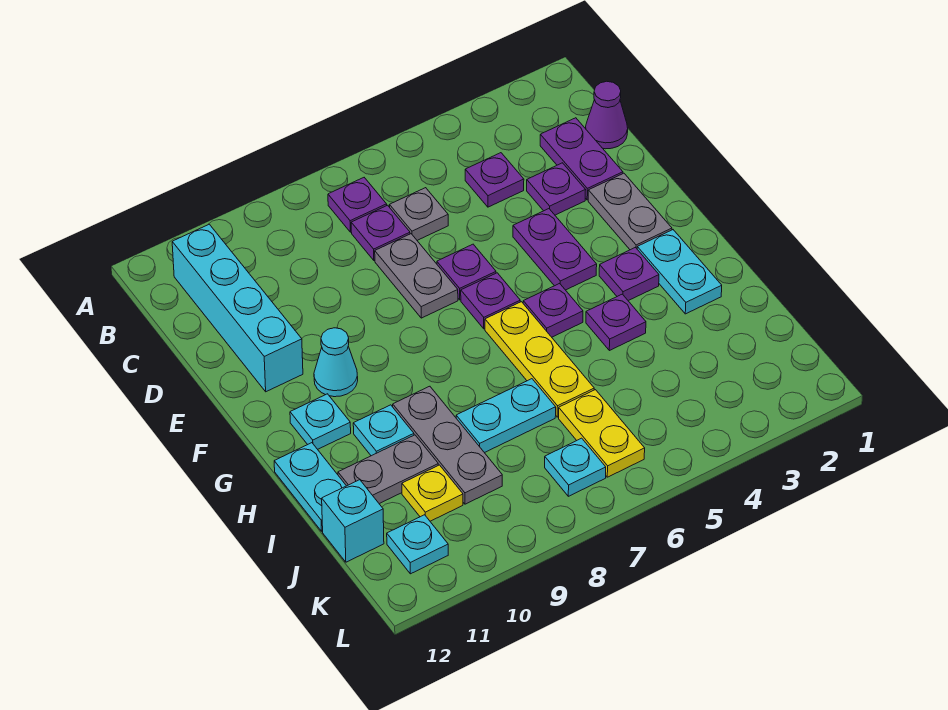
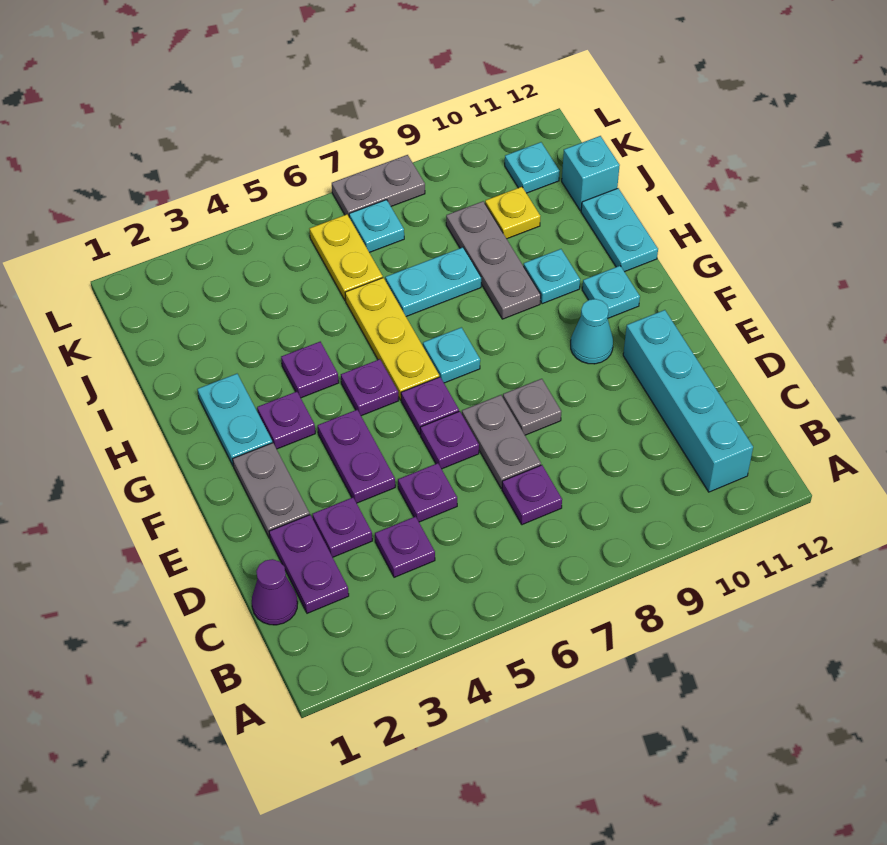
purple 1x1 plate [328,178,387,232] -> purple 1x1 plate moved to [398,463,457,522]
grey 1x1 plate [389,188,448,240] -> grey 1x1 plate moved to [503,379,561,435]
none -> cyan 1x1 plate [423,327,480,383]
grey 1x2 plate [338,435,438,504] -> grey 1x2 plate moved to [332,155,425,216]

